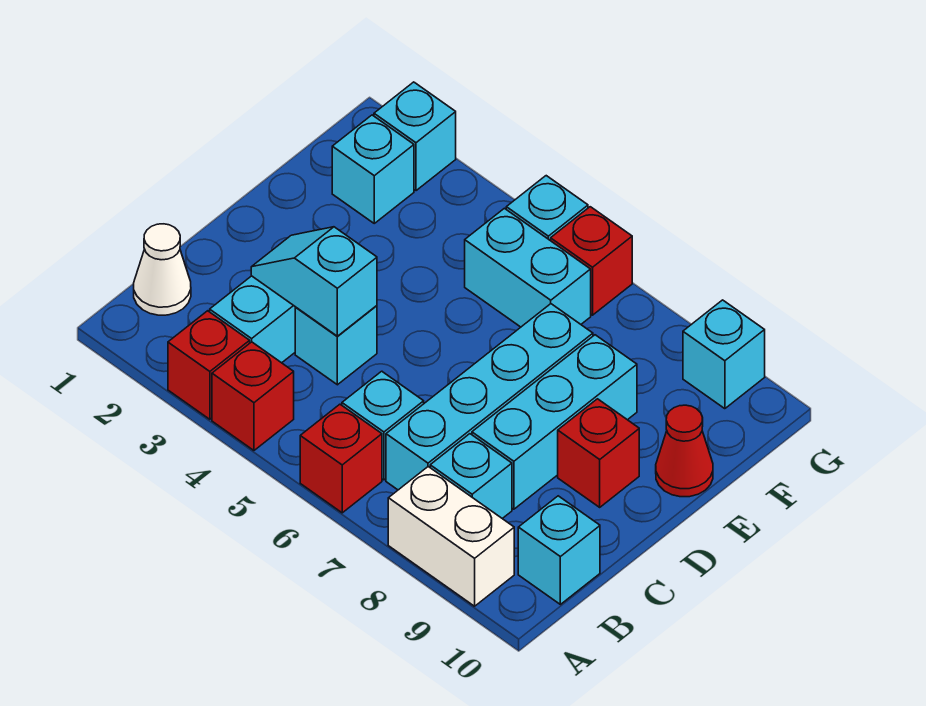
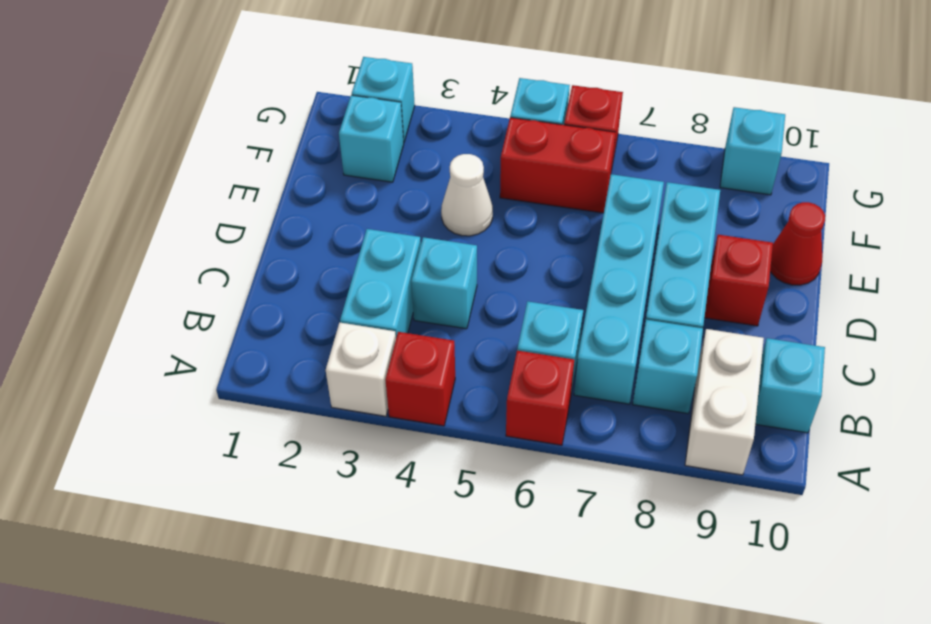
red 1x1 brick [168,311,250,419] -> white 1x1 brick [326,323,396,416]
white 1x2 brick [388,467,514,606] -> white 1x2 brick turned to [685,329,764,475]
white 1x1 cone [134,224,191,315] -> white 1x1 cone moved to [441,154,493,236]
cyan 1x2 slope [251,227,377,336] -> none
cyan 1x2 brick [465,208,591,327] -> red 1x2 brick [500,117,616,213]

